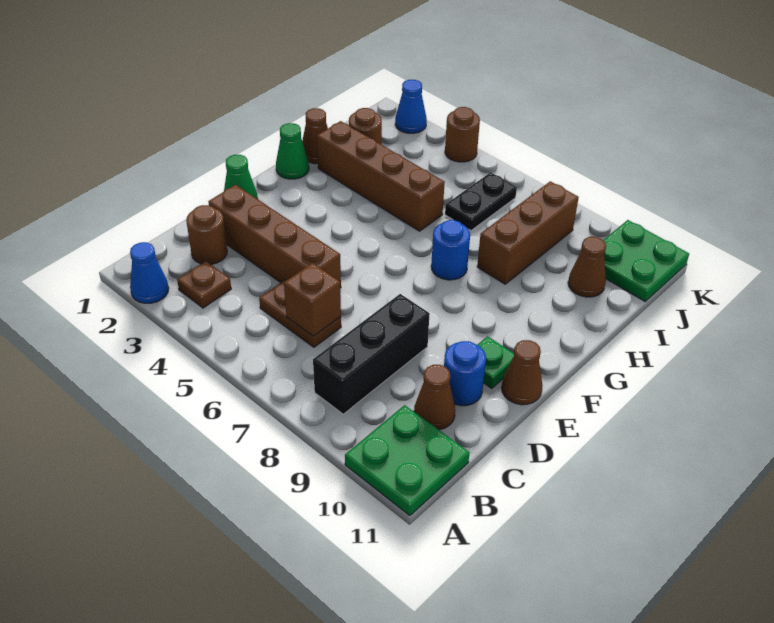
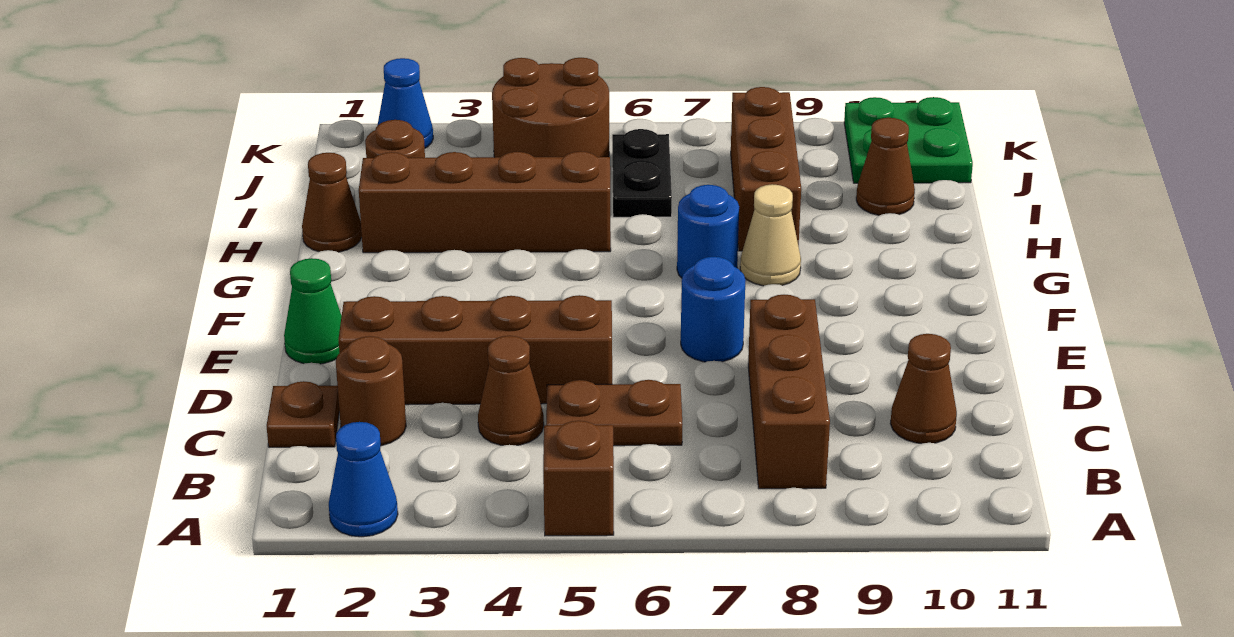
green 2x2 plate [345,405,470,516] -> none
brown 1x1 plate [177,261,231,308] -> brown 1x1 plate moved to [267,381,339,447]
black 1x3 brick [313,294,430,414] -> brown 1x3 brick [748,295,830,489]
brown 1x1 brick [284,263,341,336] -> brown 1x1 brick moved to [543,421,614,536]
blue 1x1 round brick [444,341,486,406] -> blue 1x1 round brick moved to [681,257,746,362]
green 1x1 plate [478,336,514,388] -> none
brown 1x1 cone [502,340,543,405] -> brown 1x1 cone moved to [478,336,544,445]
green 1x1 cone [276,123,309,179] -> none
none -> tan 1x1 cone [740,184,801,286]
brown 1x1 round brick [445,107,480,162] -> brown 2x2 round brick [492,58,609,157]

